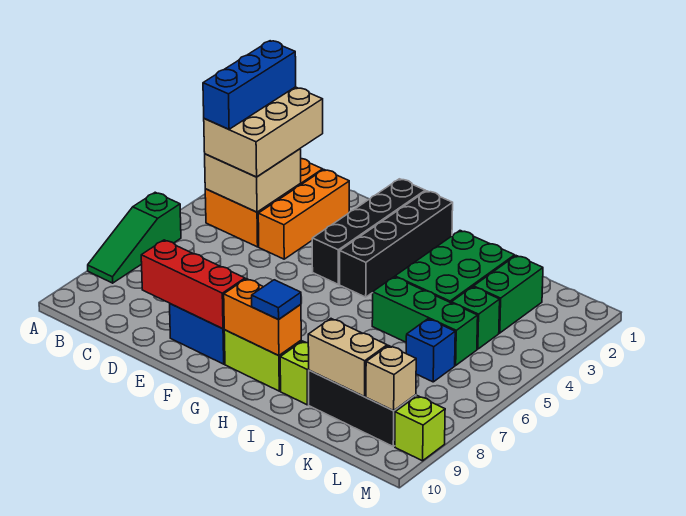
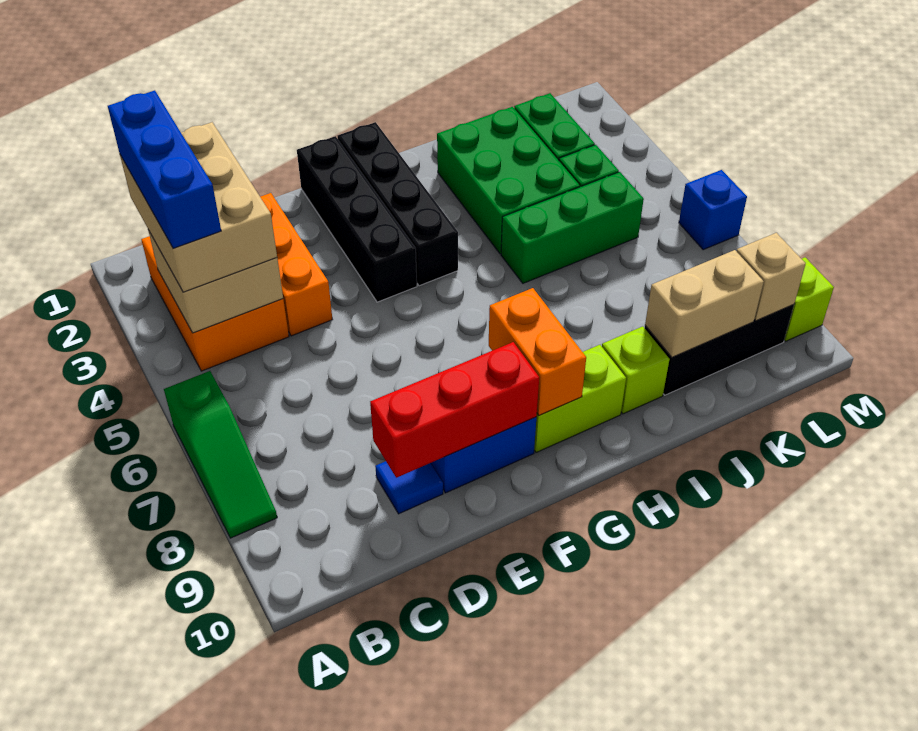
orange 1x2 brick [224,279,301,356] -> orange 1x2 brick turned to [489,288,586,415]
blue 1x1 tile [252,280,301,320] -> blue 1x1 tile moved to [375,461,443,514]
blue 1x1 brick [406,319,455,382] -> blue 1x1 brick moved to [679,170,747,250]

